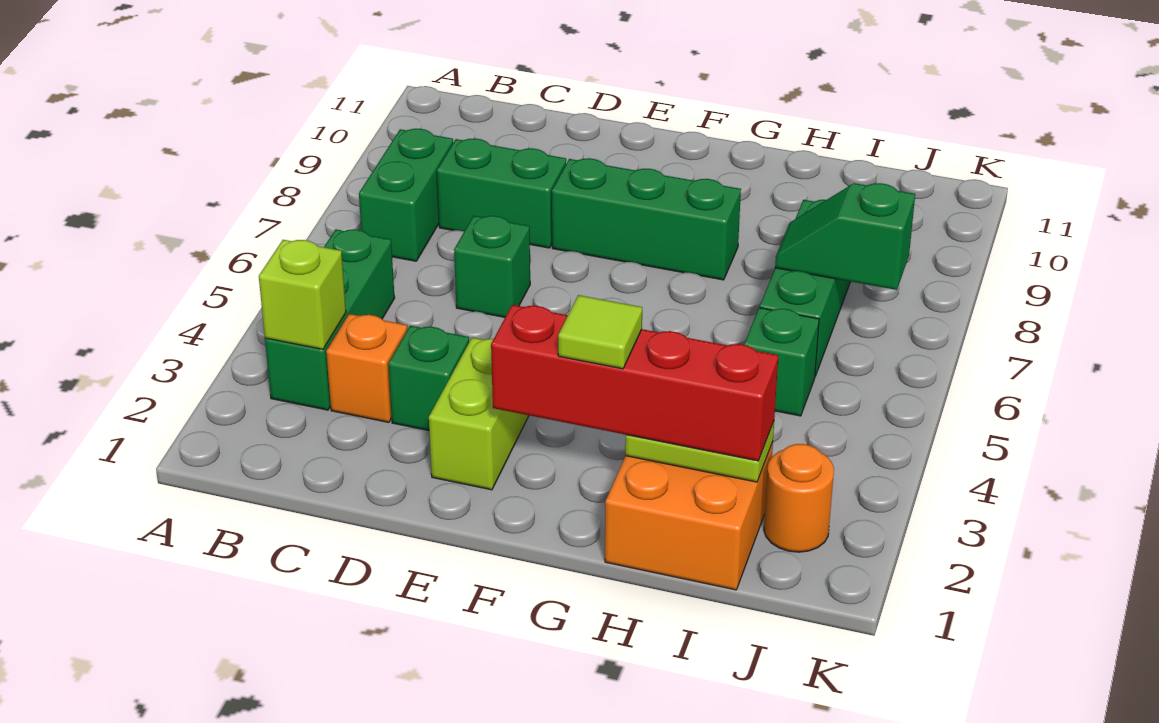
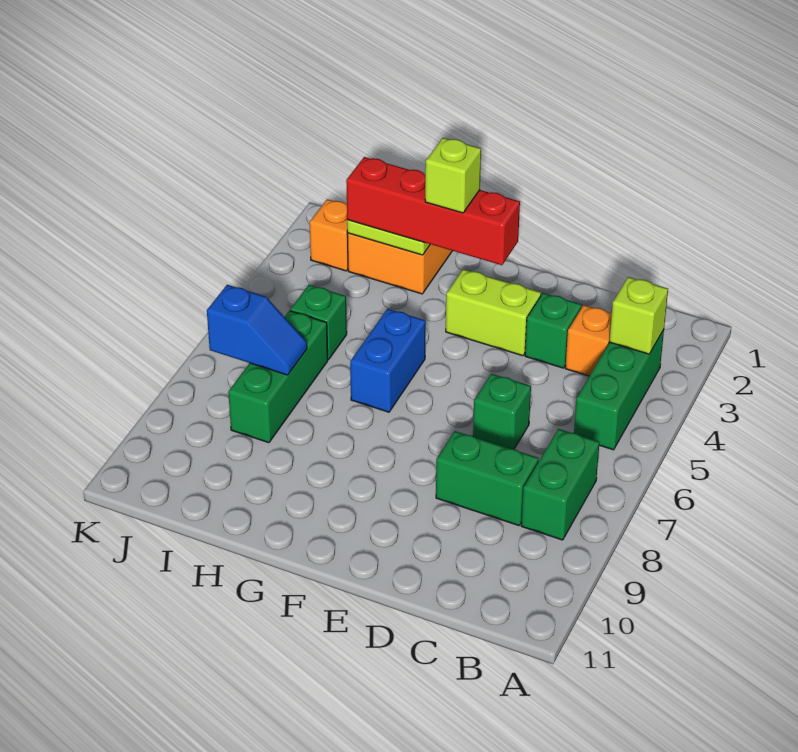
lime 1x2 brick [429,338,529,490] -> lime 1x2 brick turned to [446,269,541,356]
green 1x3 brick [552,158,741,280] -> none
lime 1x1 tile [558,295,642,369] -> lime 1x1 brick [425,138,481,213]
none -> blue 1x2 brick [350,309,426,412]
green 1x2 slope [775,183,915,290] -> blue 1x2 slope [207,285,307,375]
orange 1x1 round brick [764,444,834,552] -> orange 1x1 brick [310,199,348,271]

